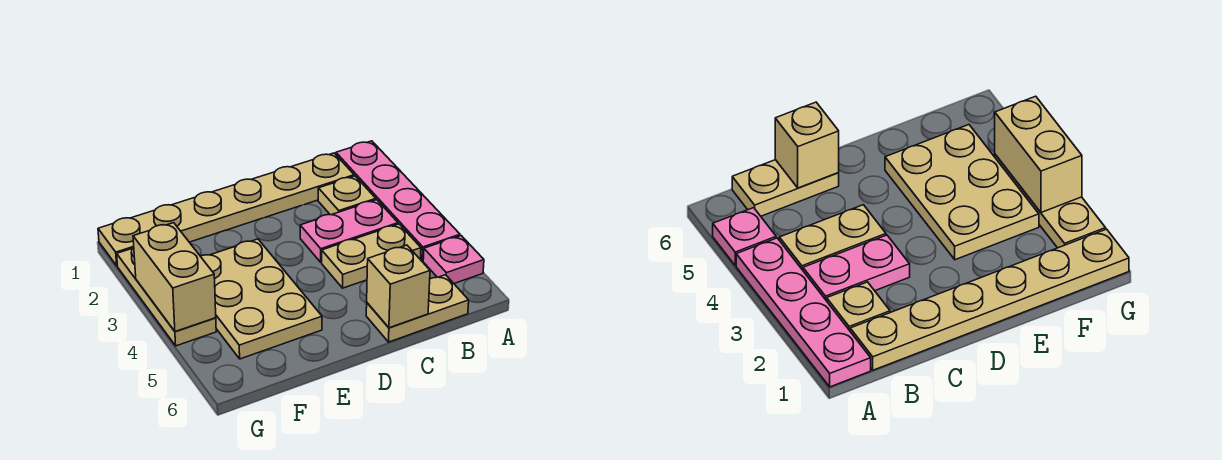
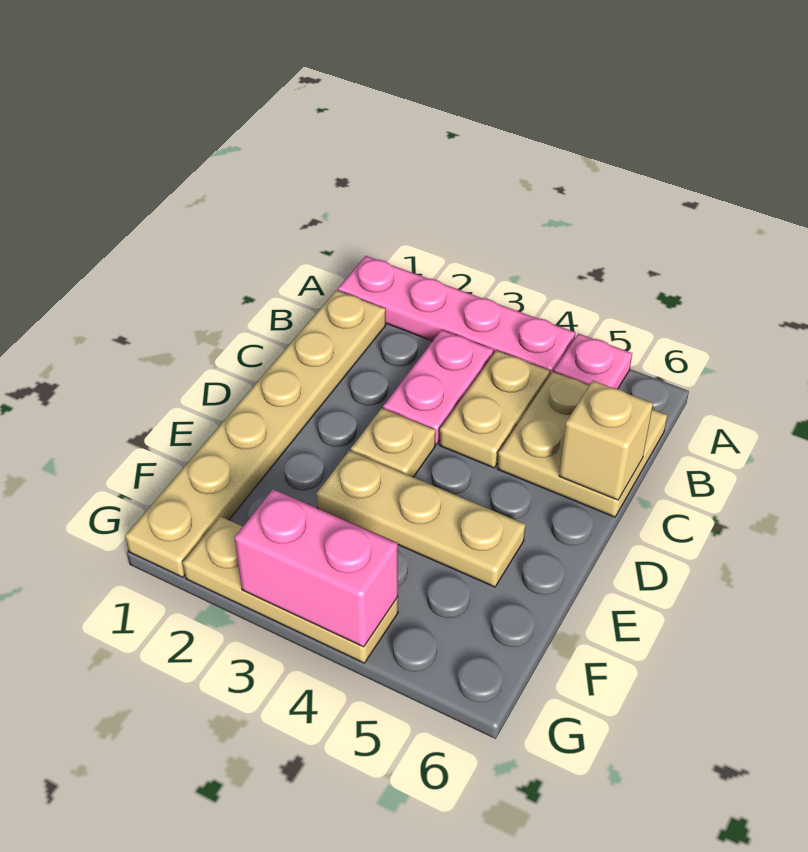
tan 1x1 plate [318,176,376,215] -> tan 1x1 plate moved to [351,408,436,477]
tan 1x2 plate [366,275,469,342] -> tan 2x2 plate [497,372,667,517]
tan 2x3 plate [200,239,322,359] -> tan 1x3 plate [316,451,525,587]
tan 1x2 brick [133,223,216,332] -> pink 1x2 brick [234,489,398,647]

